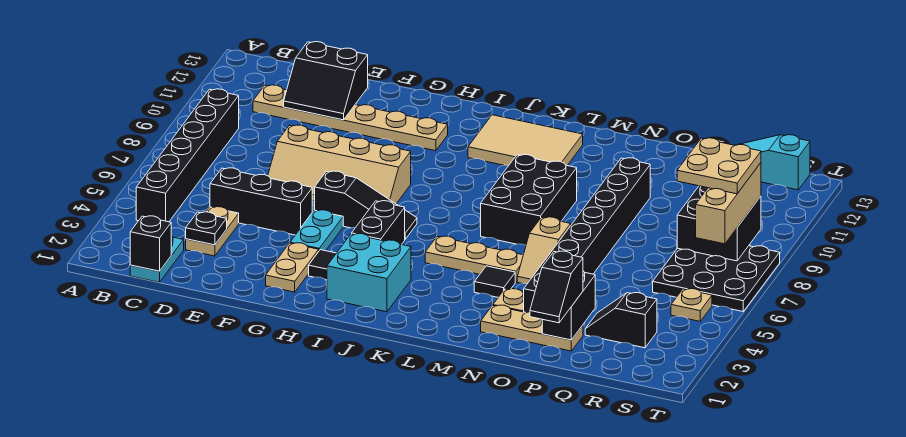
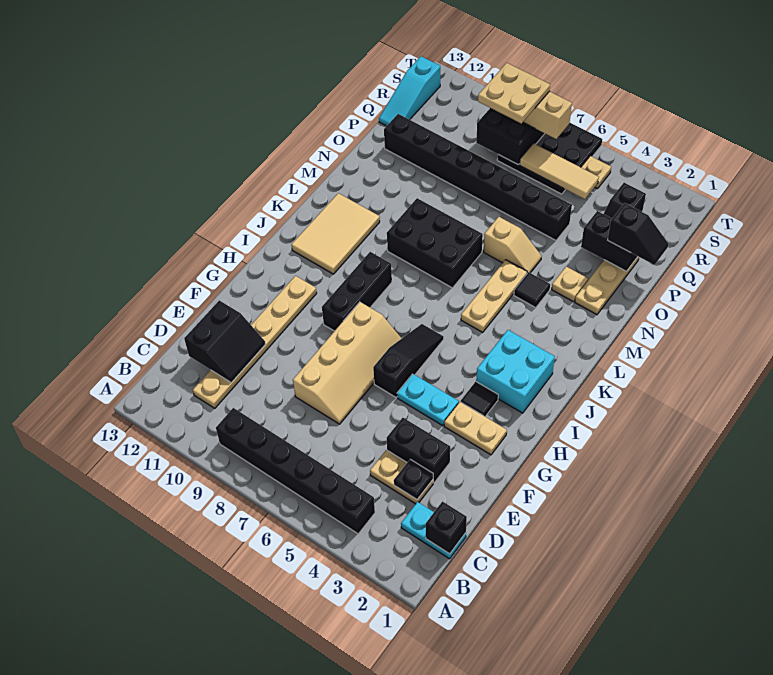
black 1x3 brick [210,168,312,235] -> black 1x3 brick moved to [322,252,392,331]
black 1x2 brick [352,201,405,245] -> black 1x2 brick moved to [387,418,450,483]
black 1x8 brick [524,158,650,313] -> black 1x8 brick moved to [384,114,572,240]
none -> tan 1x3 tile [520,143,599,199]

